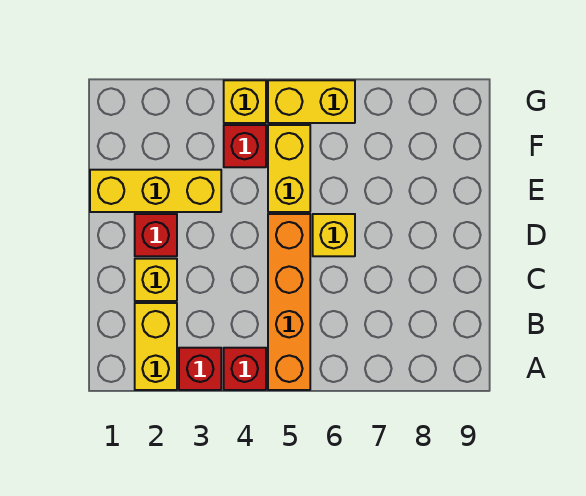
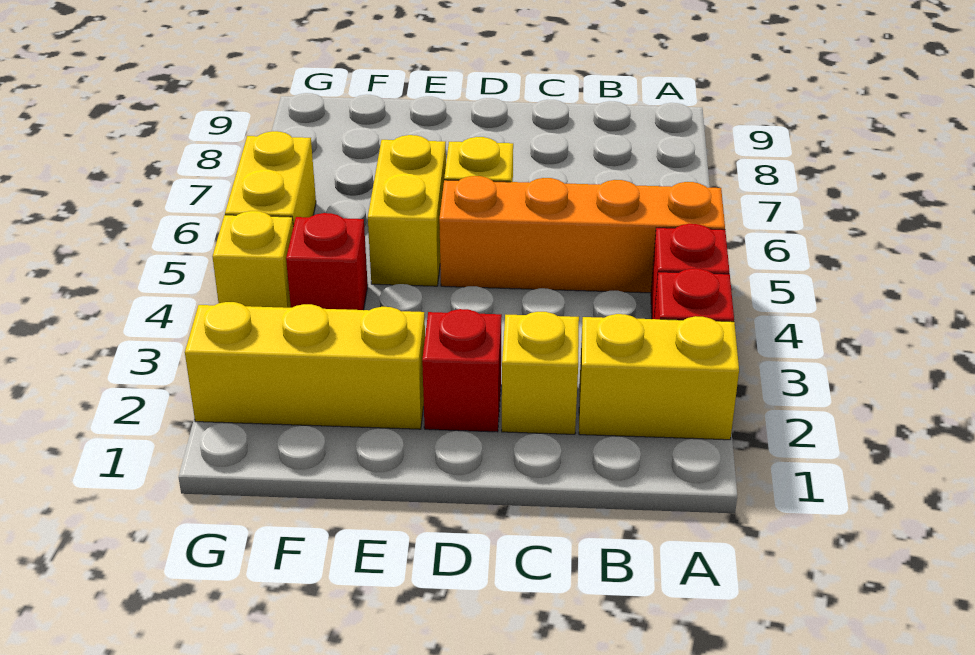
yellow 1x3 brick [90,170,221,212] -> yellow 1x3 brick turned to [185,302,425,429]
yellow 1x2 brick [268,125,310,212] -> yellow 1x2 brick turned to [368,135,446,286]

